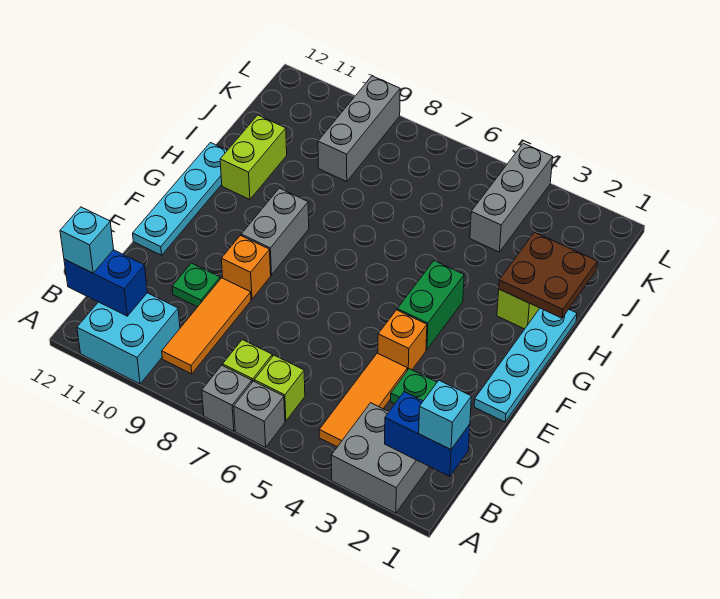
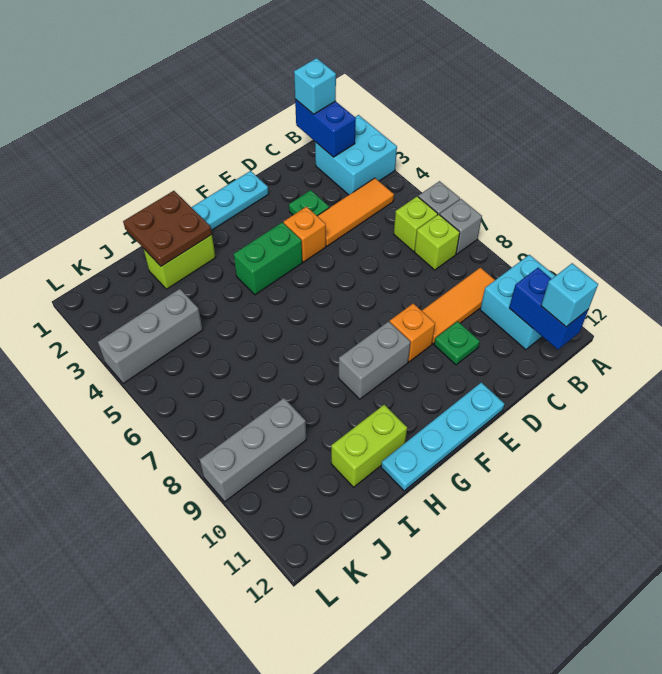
grey 2x2 brick [331,403,429,513] -> cyan 2x2 brick [315,115,397,195]

